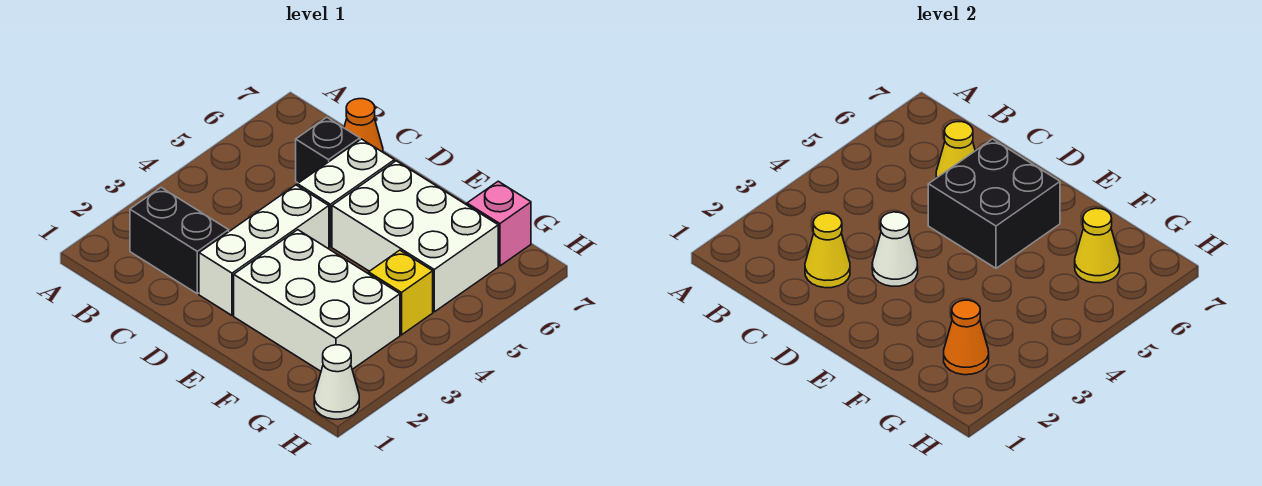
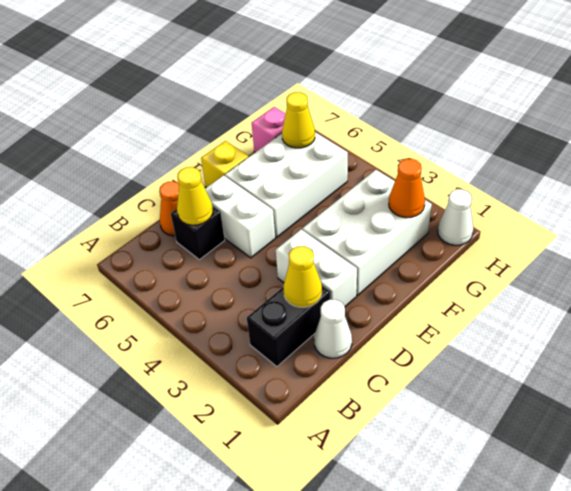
white 1x3 brick [199,185,329,315] -> white 1x2 brick [276,229,357,306]
white 1x1 cone [872,212,918,286] -> white 1x1 cone moved to [314,300,352,358]
black 2x2 brick [928,139,1060,268] -> none
yellow 1x1 brick [369,250,433,335] -> yellow 1x1 brick moved to [201,141,248,188]

